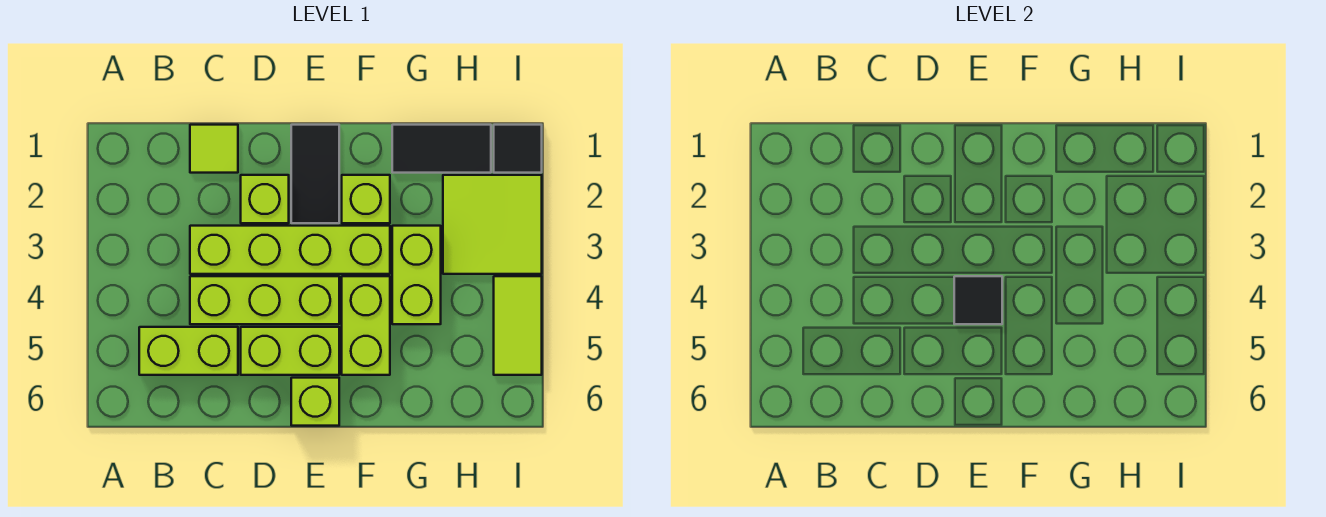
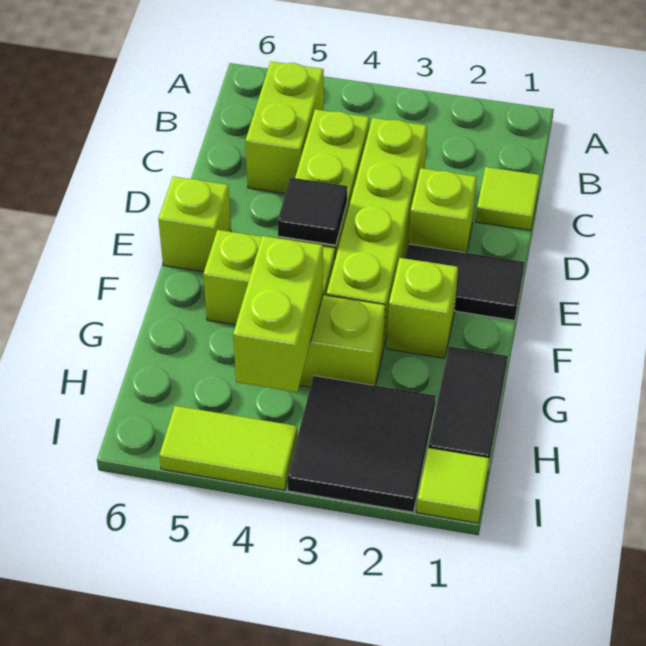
lime 1x2 brick [241,327,339,375] -> lime 1x2 brick moved to [233,236,323,392]
lime 2x2 tile [443,175,542,274] -> black 2x2 tile [287,376,435,512]
black 1x1 tile [494,125,542,173] -> lime 1x1 tile [417,448,490,523]

